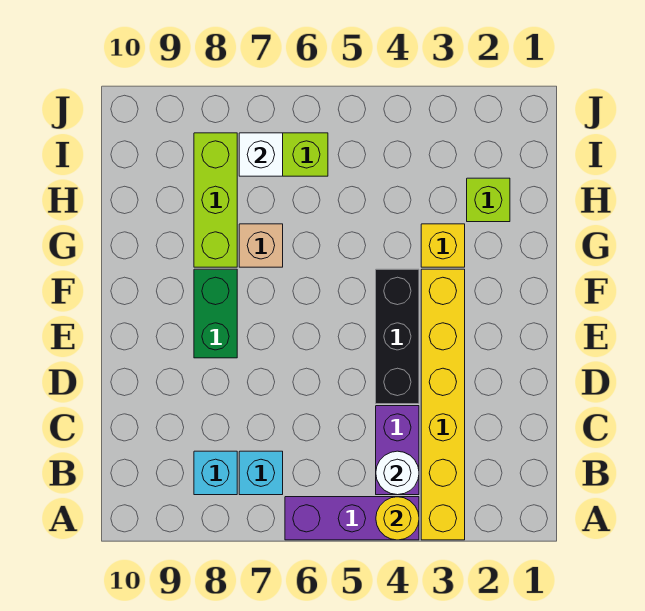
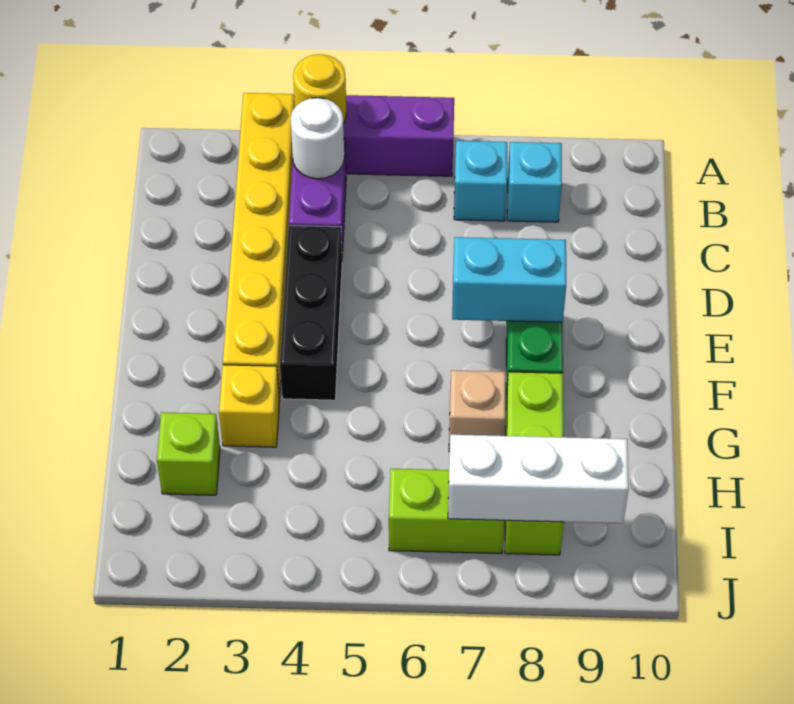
none -> cyan 1x2 brick [452,237,566,322]
white 1x1 brick [239,133,283,176] -> white 1x3 brick [448,435,629,523]

